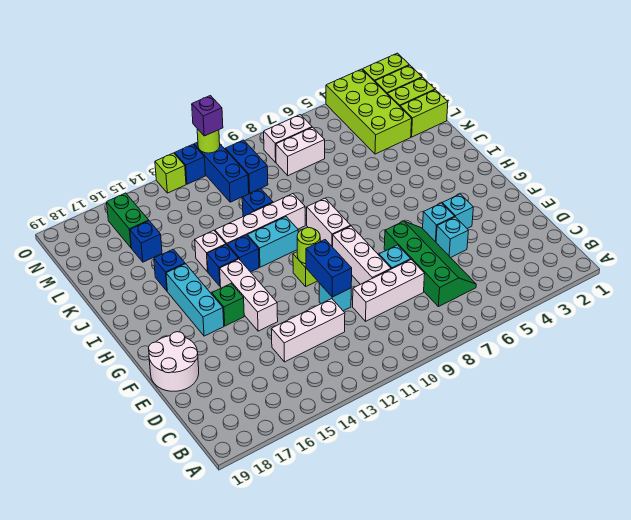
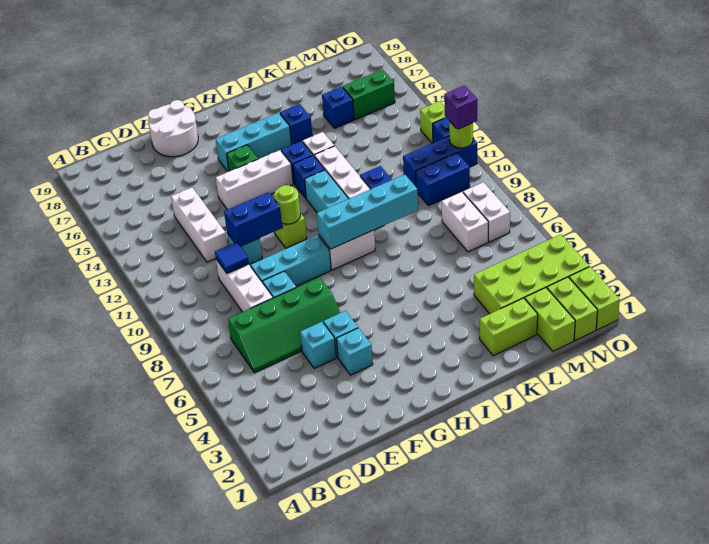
none -> blue 1x1 tile [215,242,249,273]
white 1x3 brick [333,226,391,284] -> cyan 1x3 brick [251,235,331,286]
none -> cyan 1x4 brick [317,174,418,249]
lime 1x2 brick [400,90,448,137] -> lime 1x2 brick turned to [480,298,538,356]

